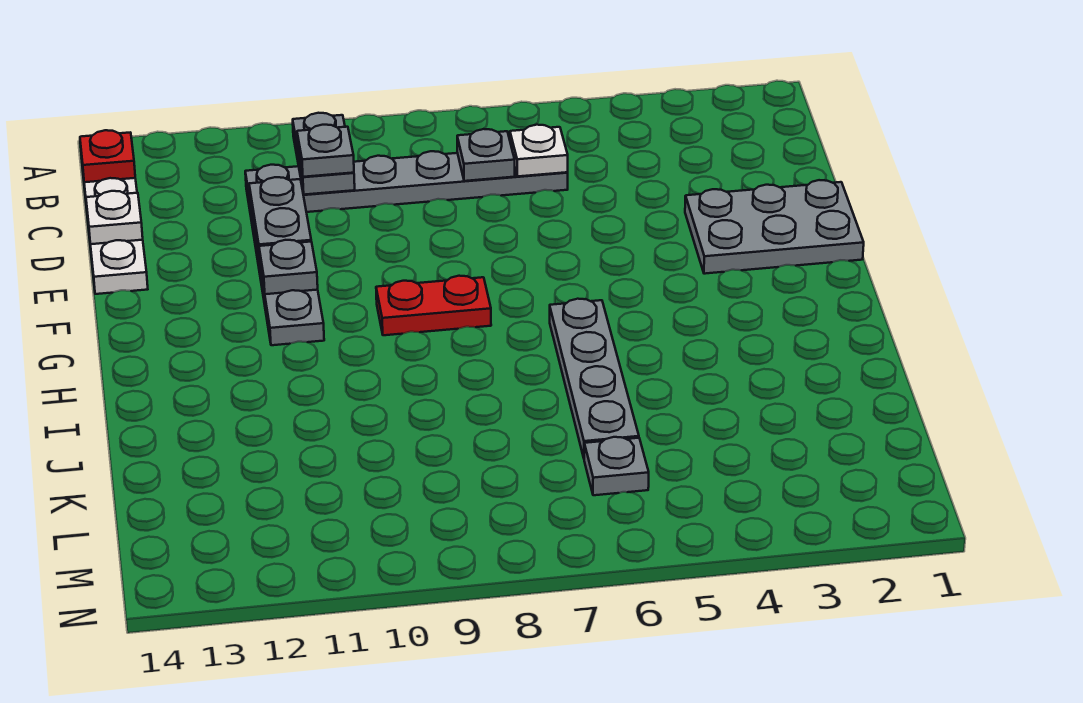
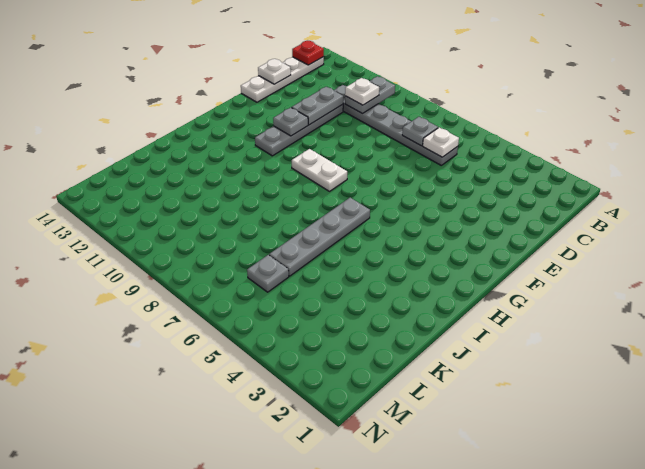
grey 1x1 plate [297,125,354,177] -> white 1x1 plate [345,78,379,105]
grey 2x3 plate [685,180,864,274] -> none
red 1x2 plate [376,276,491,335] -> white 1x2 plate [292,149,347,191]

